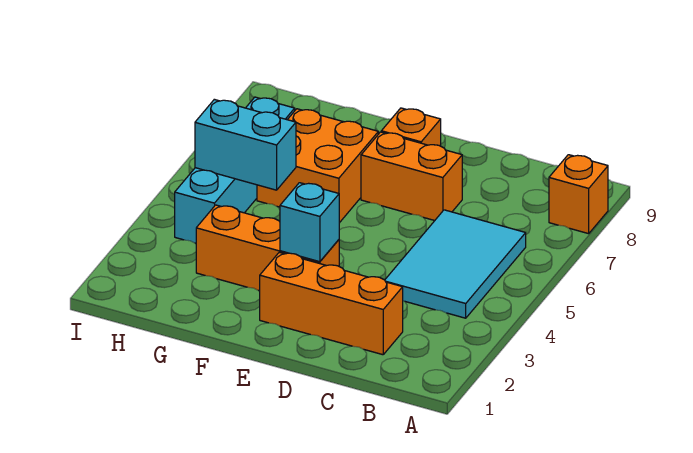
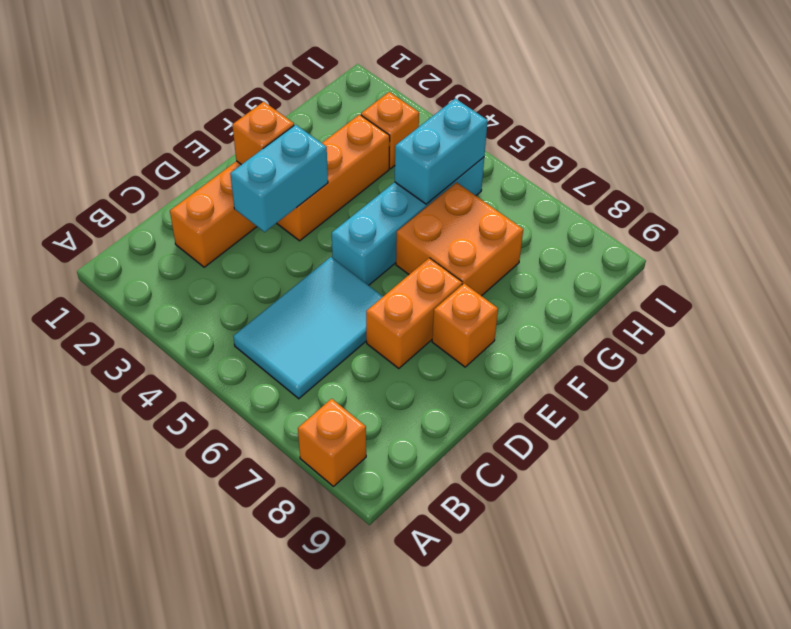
cyan 2x3 tile [385,210,526,318] -> cyan 2x3 tile turned to [233,257,383,399]
none -> orange 1x1 brick [232,102,294,165]
cyan 1x1 brick [280,183,339,262] -> cyan 1x2 brick [230,125,328,232]
none -> orange 1x1 brick [361,92,419,169]
cyan 1x4 brick [175,97,295,243] -> cyan 1x4 brick turned to [332,157,484,285]

